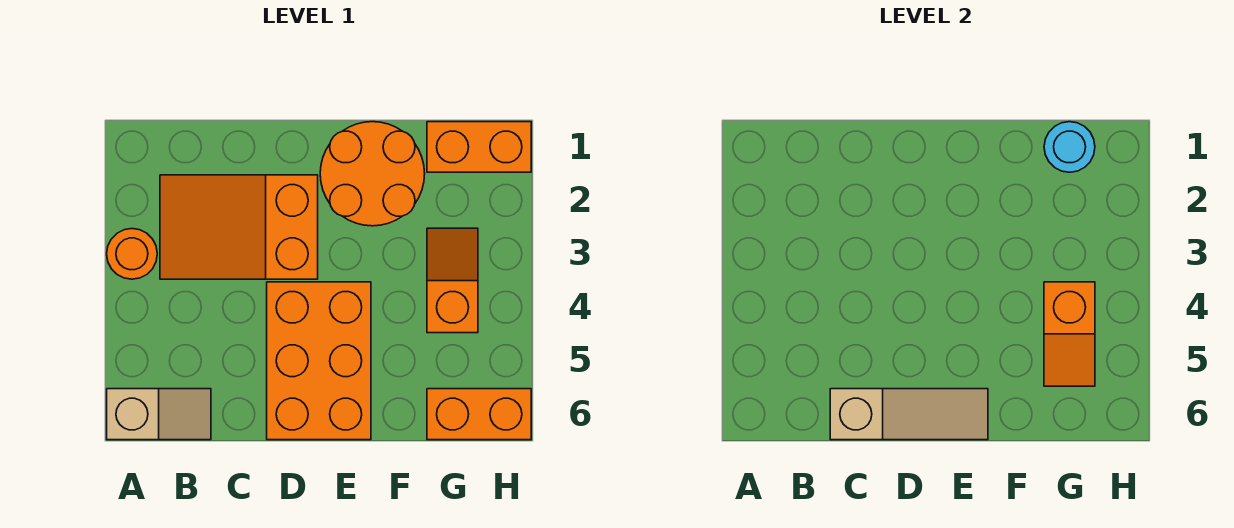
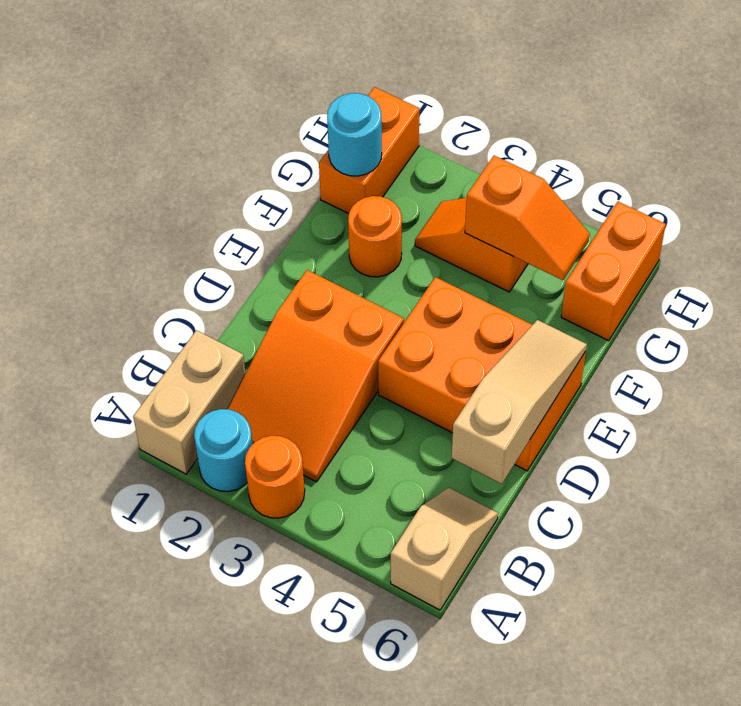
none -> tan 1x2 brick [133,330,245,474]
none -> cyan 1x1 round brick [194,409,253,491]
orange 2x2 round brick [320,122,425,226] -> orange 1x1 round brick [348,196,402,277]

